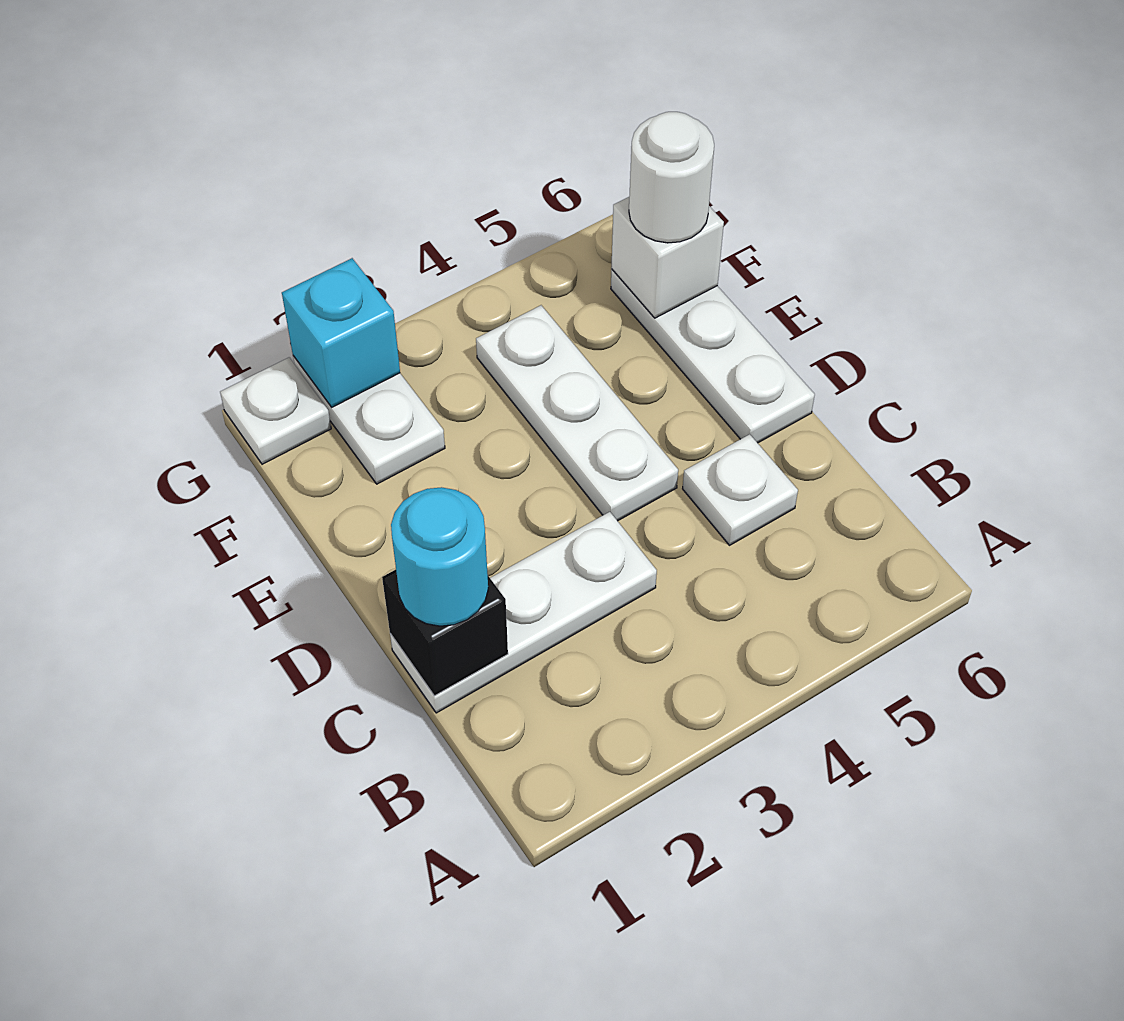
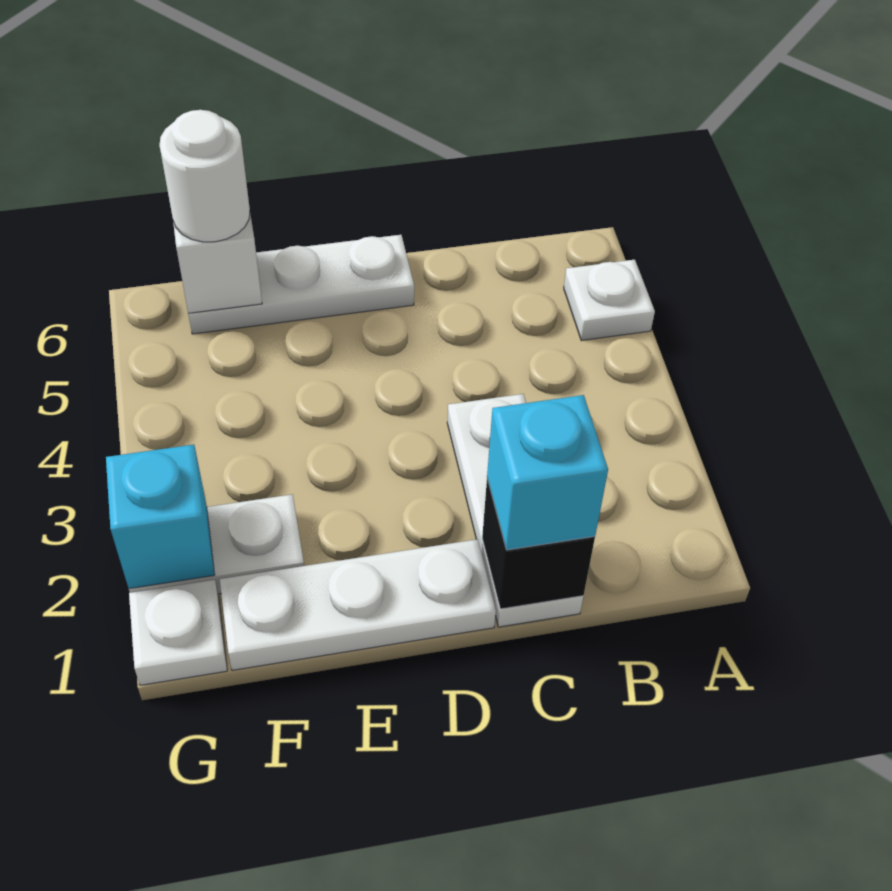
cyan 1x1 round brick [391,487,488,626] -> cyan 1x1 brick [487,395,608,550]
white 1x1 plate [683,434,798,545] -> white 1x1 plate moved to [564,260,655,341]
white 1x3 plate [476,305,678,521] -> white 1x3 plate moved to [220,539,496,670]

